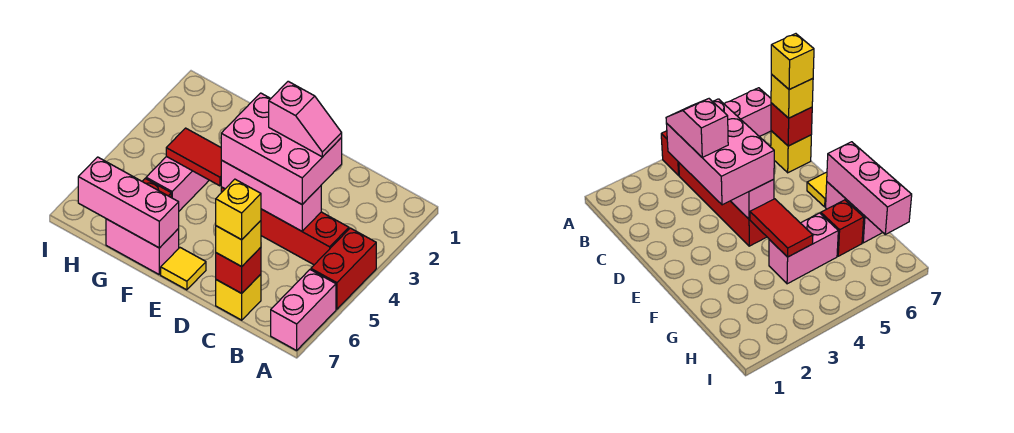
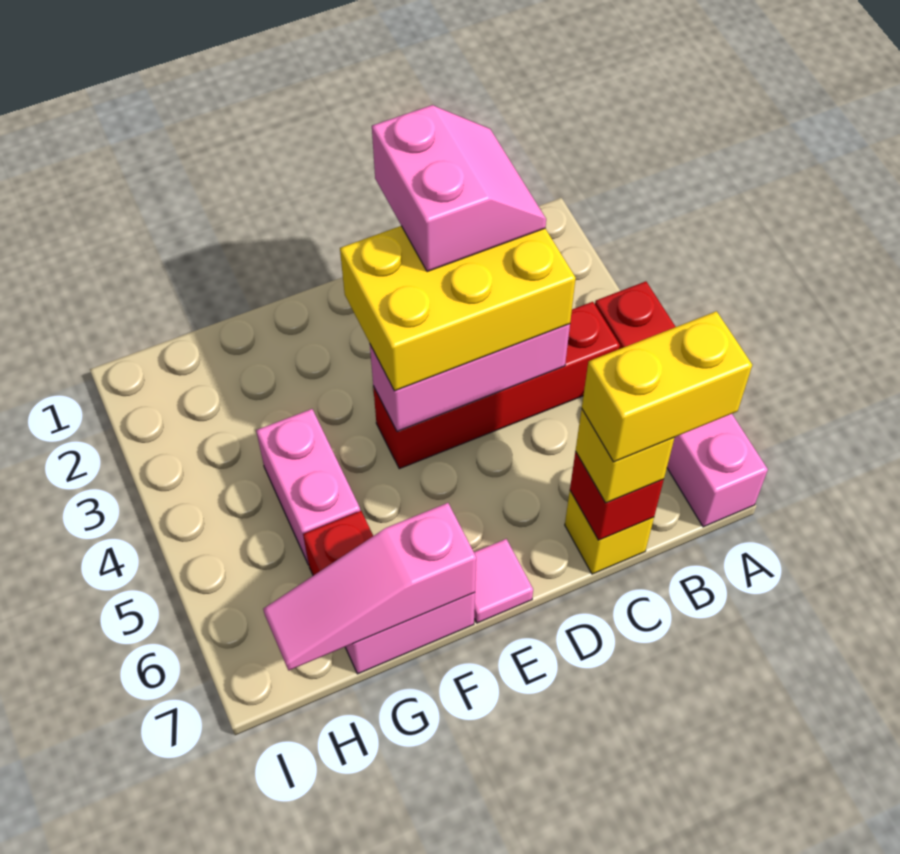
pink 2x3 brick [221,93,342,204] -> yellow 2x3 brick [340,226,576,391]
pink 1x2 slope [269,81,342,157] -> pink 2x2 slope [372,105,546,272]
yellow 1x1 brick [216,179,261,240] -> yellow 1x2 brick [582,311,752,462]
yellow 1x1 tile [161,248,206,290] -> pink 1x1 tile [474,539,533,623]
red 1x2 tile [166,128,221,186] -> none
pink 1x3 brick [78,157,179,248] -> pink 1x3 slope [263,503,476,670]

